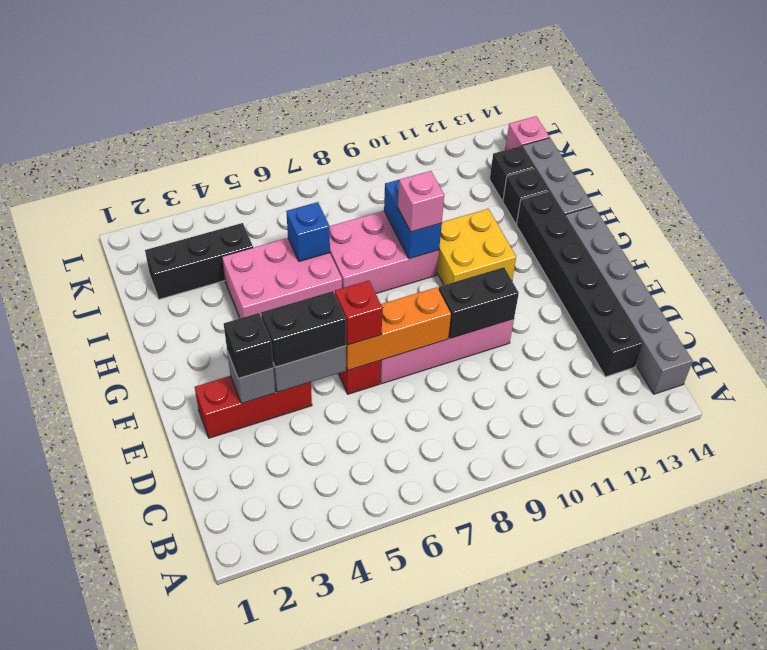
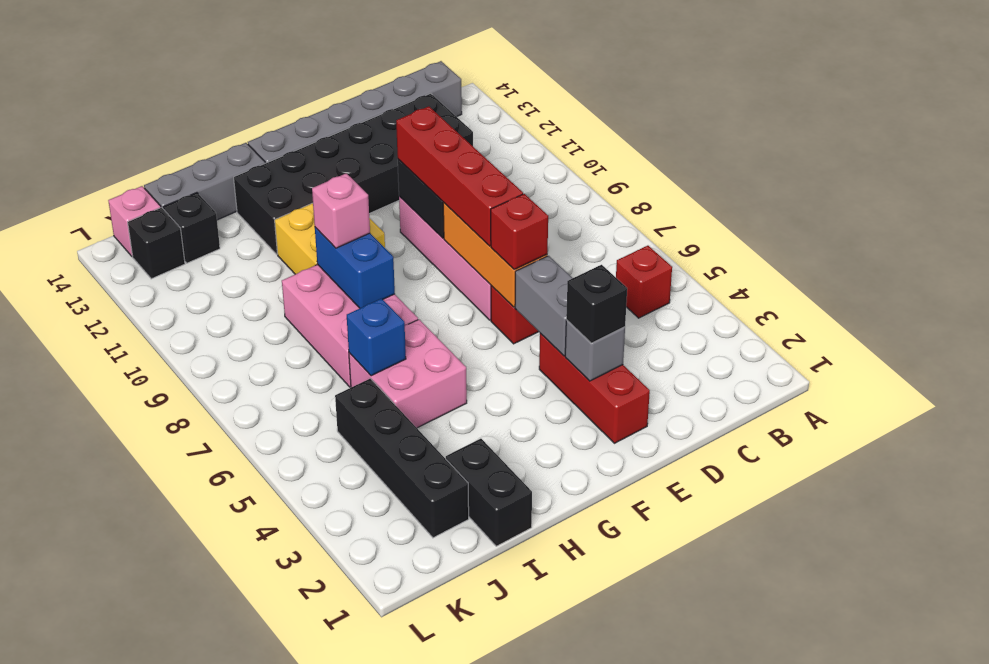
none -> red 1x1 brick [616,246,672,318]
black 1x6 brick [516,191,643,377] -> black 2x6 brick [234,93,473,254]
black 1x2 brick [261,291,346,367] -> black 1x2 brick moved to [446,439,532,546]
none -> red 1x4 brick [396,106,523,246]
pink 2x3 brick [222,238,342,318] -> pink 2x2 brick [349,319,467,428]
blue 1x2 brick [384,180,442,259] -> blue 1x2 brick turned to [315,227,395,308]
black 1x1 brick [503,168,549,224] -> black 1x1 brick moved to [128,208,185,279]
black 1x3 brick [145,223,253,299] -> black 1x4 brick [335,378,469,538]

